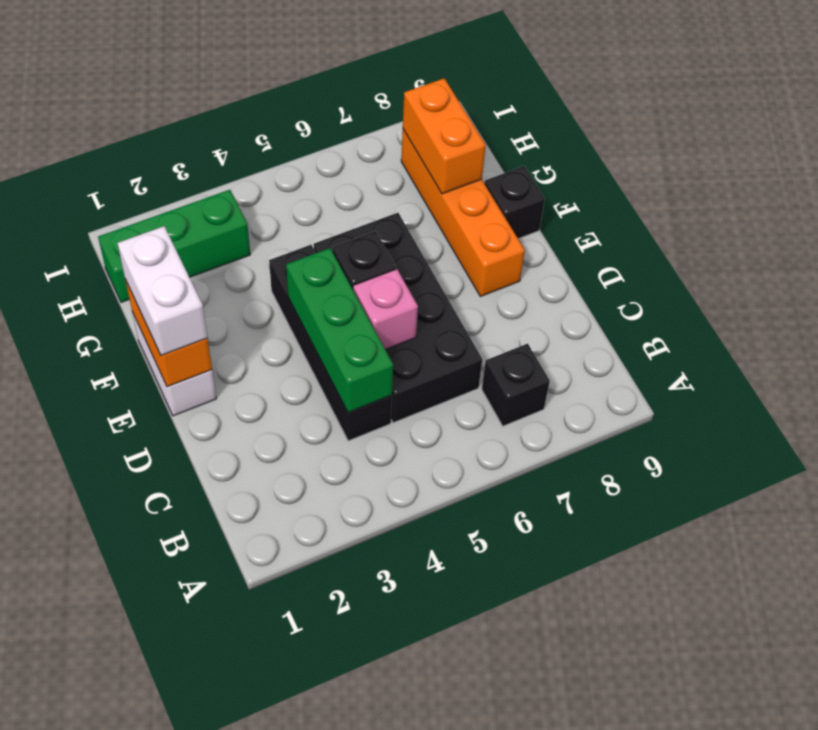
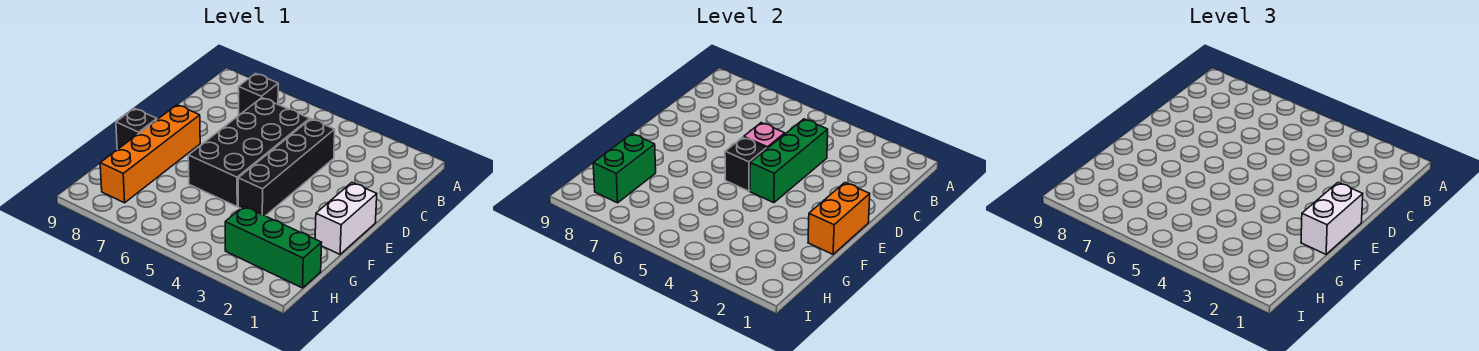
orange 1x2 brick [403,78,486,194] -> green 1x2 brick [593,134,656,203]

